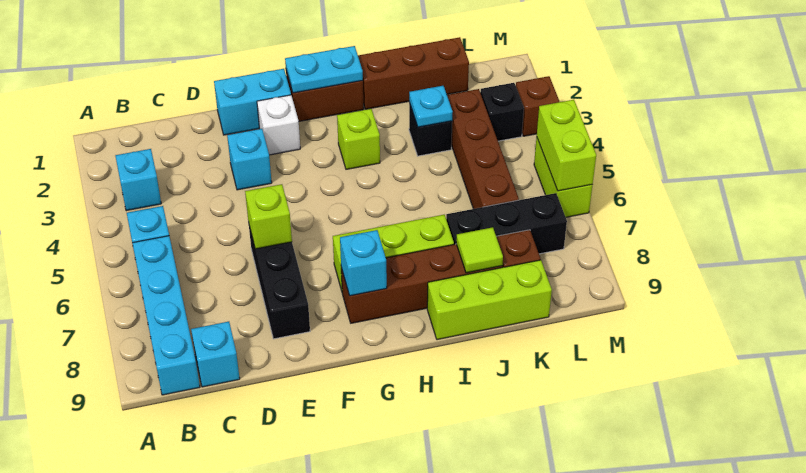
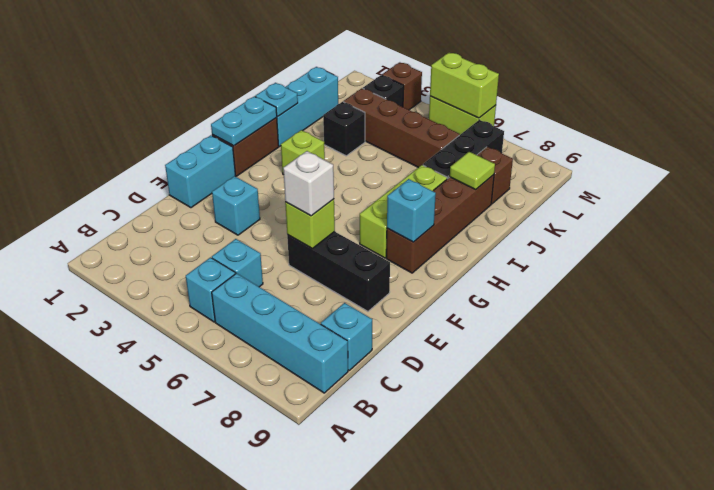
cyan 1x1 brick [115,149,161,211] -> cyan 1x1 brick moved to [212,239,263,287]
white 1x1 brick [257,95,300,155] -> white 1x1 brick moved to [283,151,334,216]
brown 1x3 brick [358,37,469,109] -> cyan 1x3 brick [276,67,338,146]
lime 1x3 brick [427,260,552,340] -> none
cyan 1x1 plate [409,86,453,127] -> cyan 1x1 plate moved to [255,83,298,116]

